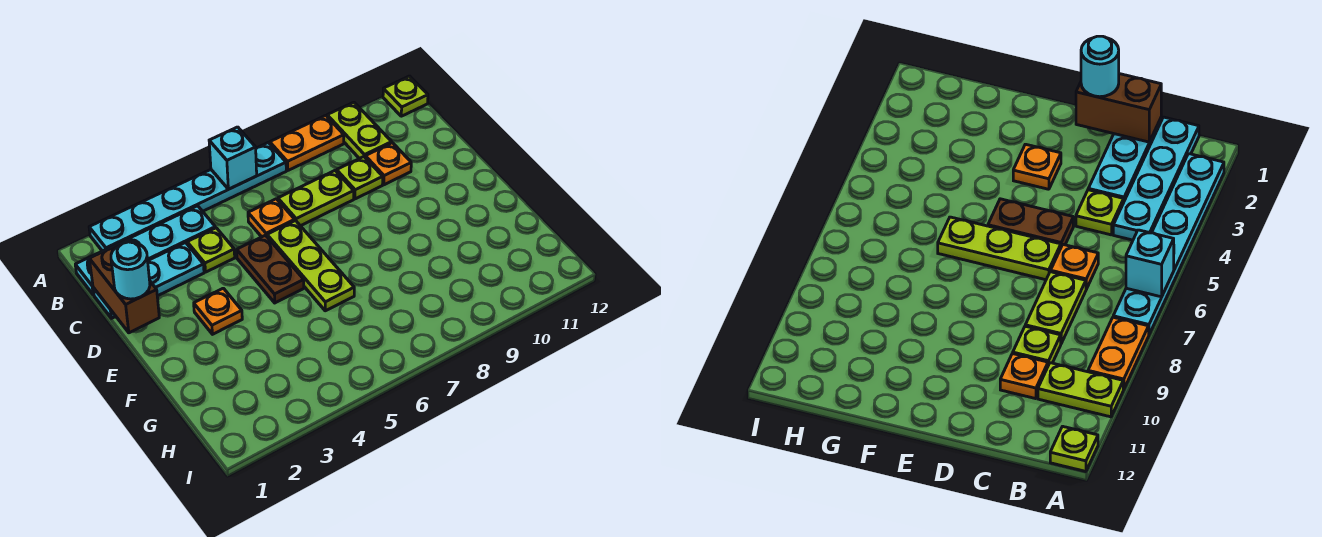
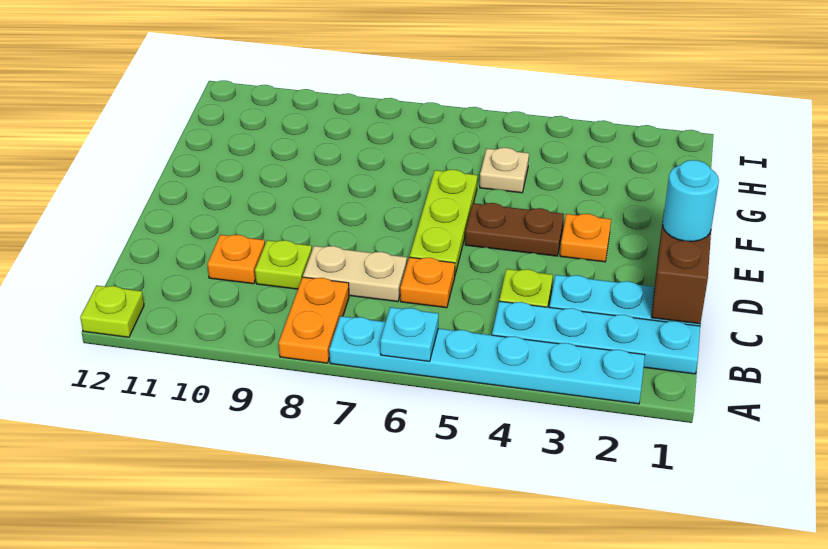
cyan 1x1 brick [209,127,257,189] -> cyan 1x1 plate [380,307,438,362]
orange 1x2 plate [270,116,344,170] -> orange 1x2 plate turned to [279,277,349,363]
lime 1x2 plate [327,102,392,159] -> none
lime 1x2 plate [278,171,354,226] -> tan 1x2 plate [303,246,407,302]
brown 1x2 plate [237,235,304,303] -> brown 1x2 plate turned to [465,203,564,256]
none -> tan 1x1 plate [480,148,529,193]

